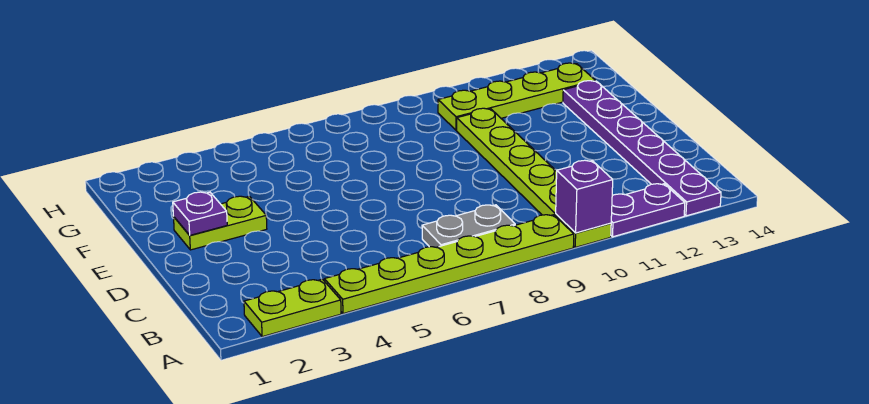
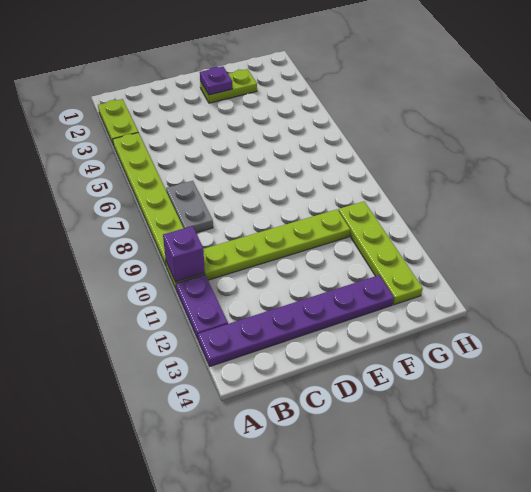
lime 1x2 plate [174,196,267,250] -> lime 1x2 plate turned to [200,69,257,103]

